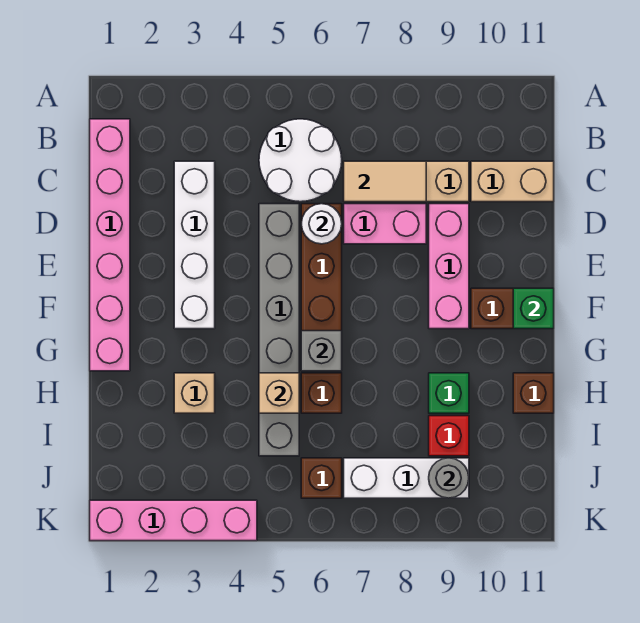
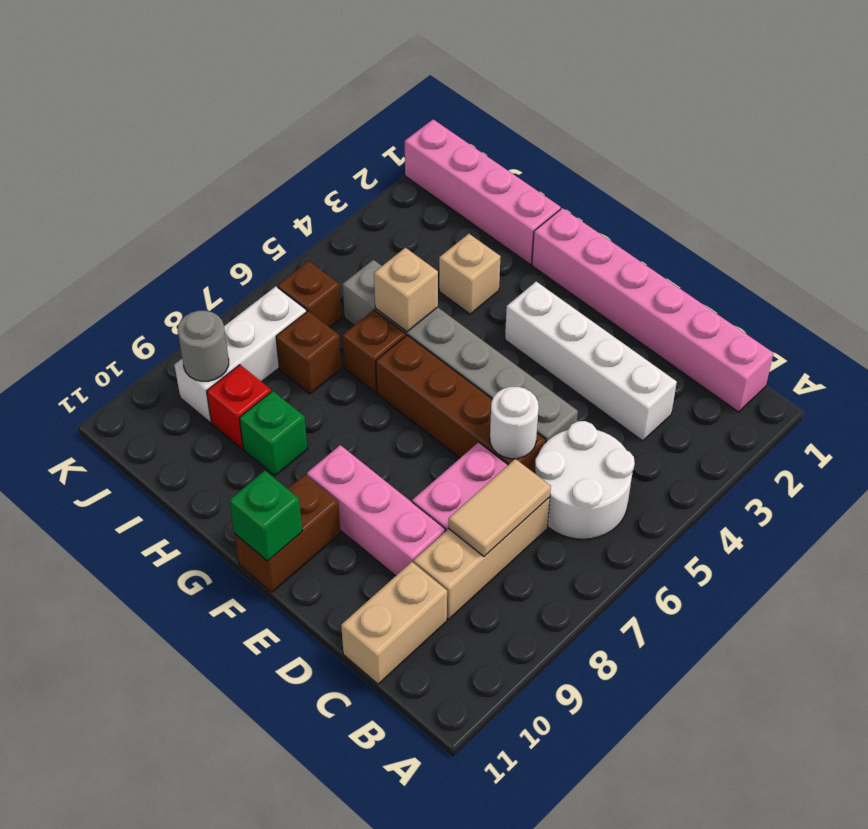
grey 1x1 brick [301,331,342,371] -> none
brown 1x1 brick [513,373,554,413] -> brown 1x1 brick moved to [276,311,341,394]
pink 1x4 brick [90,500,257,541] -> pink 1x4 brick turned to [405,119,561,264]

